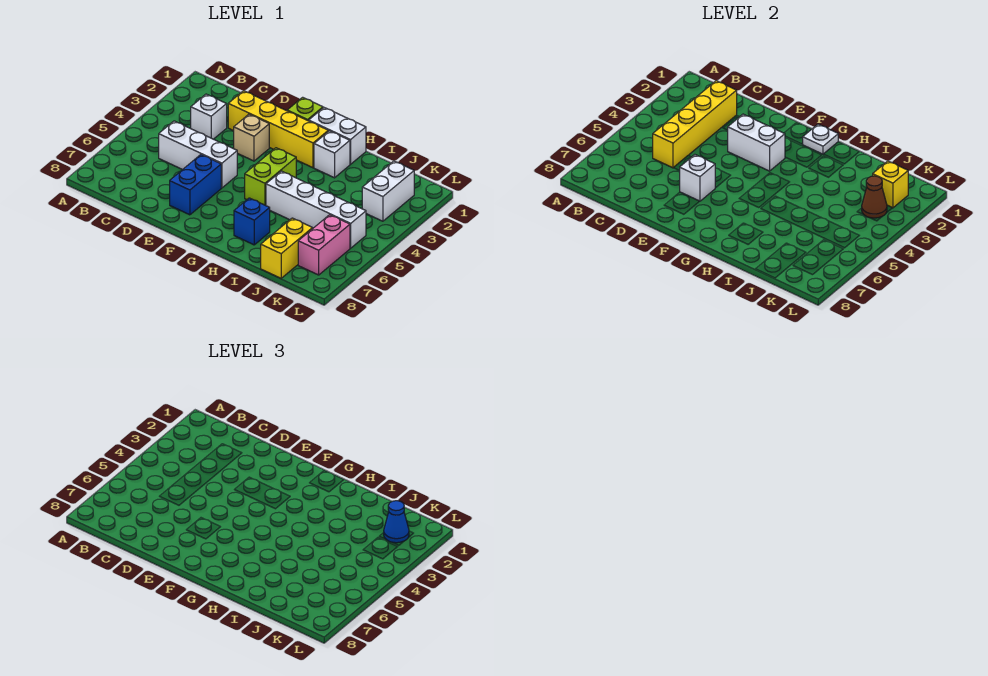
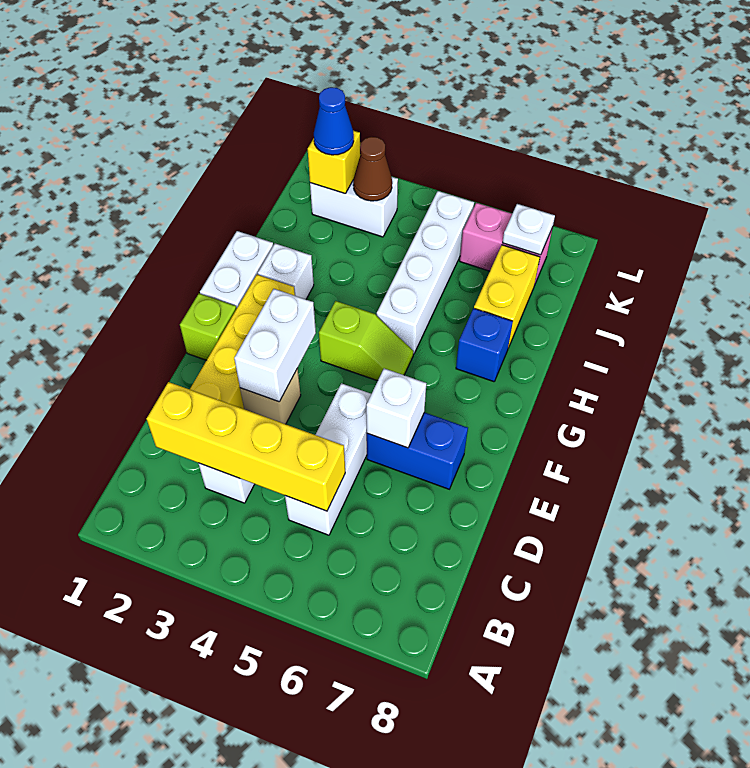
white 1x1 plate [803,124,838,154] -> white 1x1 plate moved to [503,204,555,255]
lime 1x2 brick [245,148,296,206] -> lime 1x2 slope [319,301,413,381]
yellow 1x2 brick [261,218,313,278] -> yellow 1x2 brick turned to [474,245,540,348]

